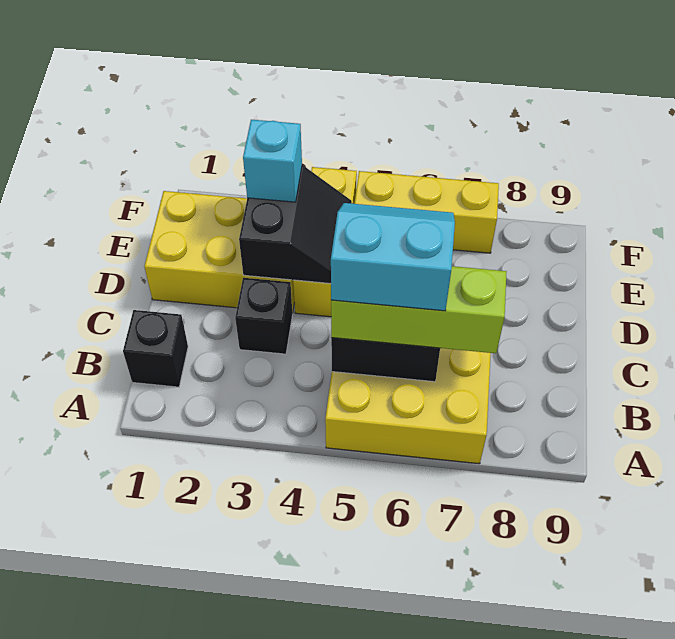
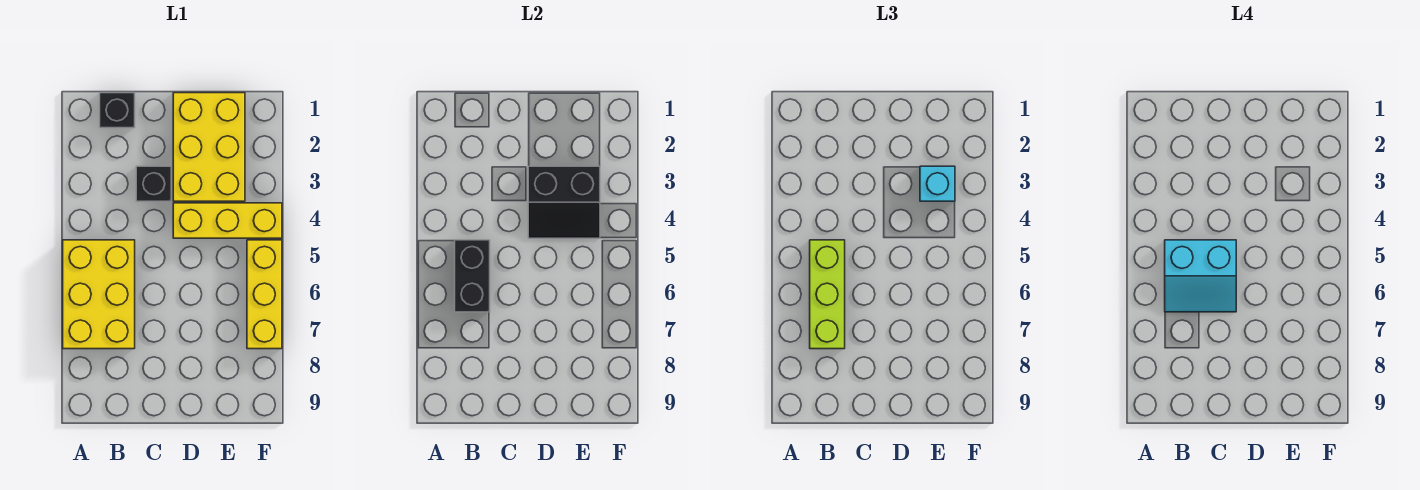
cyan 2x2 slope [331,203,455,311] -> cyan 2x2 slope turned to [1165,240,1236,312]

